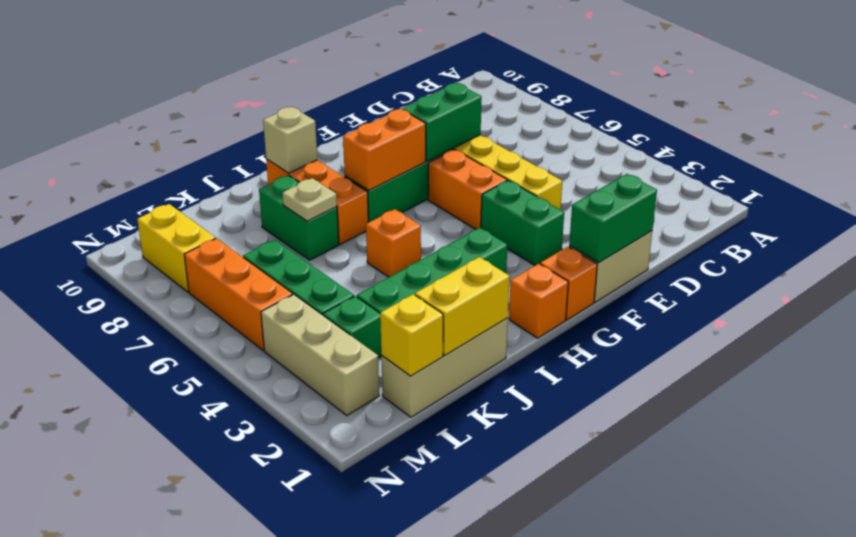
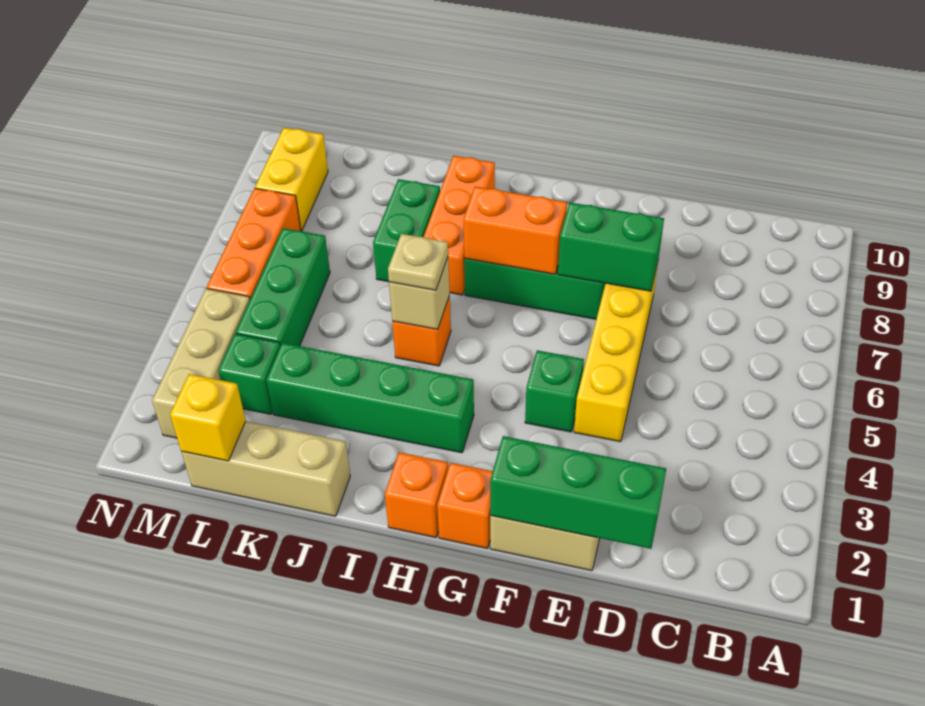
green 1x2 brick [569,174,657,262] -> green 1x3 brick [490,436,666,549]
green 1x2 brick [481,180,564,265] -> green 1x1 brick [525,350,584,432]
orange 1x2 brick [428,149,507,229] -> none
tan 1x1 brick [263,107,317,173] -> tan 1x1 brick moved to [389,257,450,329]
yellow 1x2 brick [415,257,510,355] -> none
tan 1x1 plate [282,178,337,221] -> tan 1x1 plate moved to [388,234,448,290]

